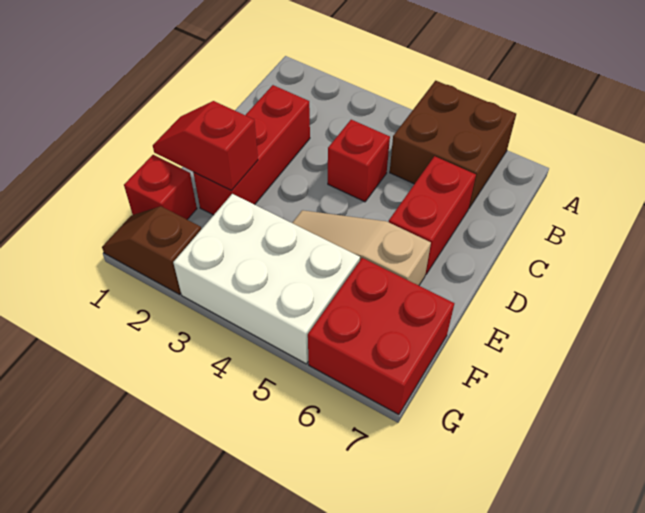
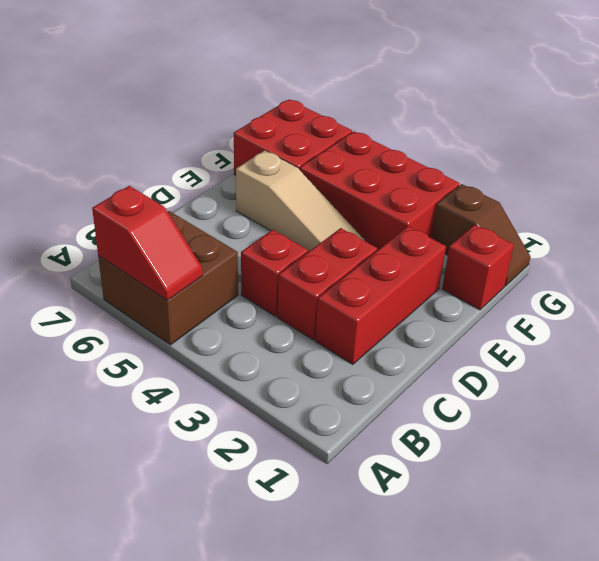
red 1x2 brick [389,156,476,275] -> red 1x2 brick moved to [277,228,377,340]
red 1x2 slope [153,101,258,190] -> red 1x2 slope moved to [92,186,203,300]
white 2x3 brick [173,194,360,364] -> red 2x3 brick [300,131,460,250]

